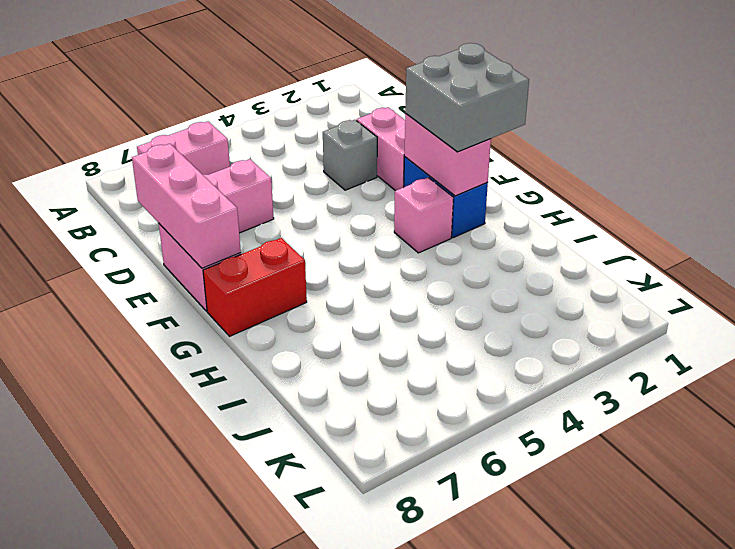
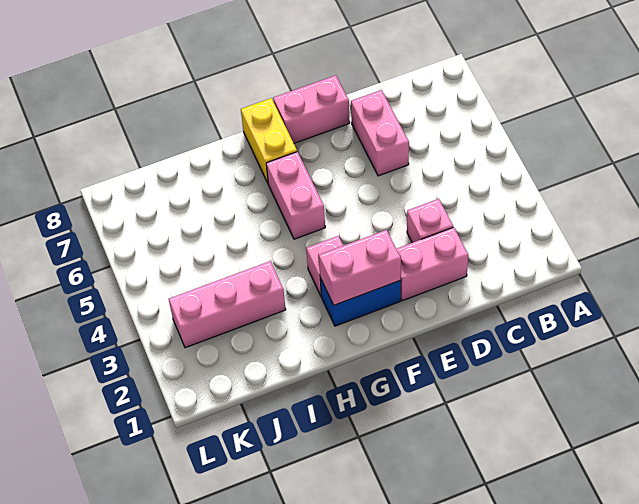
pink 1x2 brick [137,121,230,175] -> pink 1x2 brick moved to [266,152,325,239]
grey 1x1 brick [323,120,377,190] -> pink 1x1 brick [407,199,453,243]
pink 1x3 brick [132,144,241,268] -> pink 1x3 brick moved to [169,261,286,348]
grey 2x2 brick [405,43,529,152] -> none
red 1x2 brick [203,238,307,336] -> yellow 1x2 brick [241,98,297,183]

